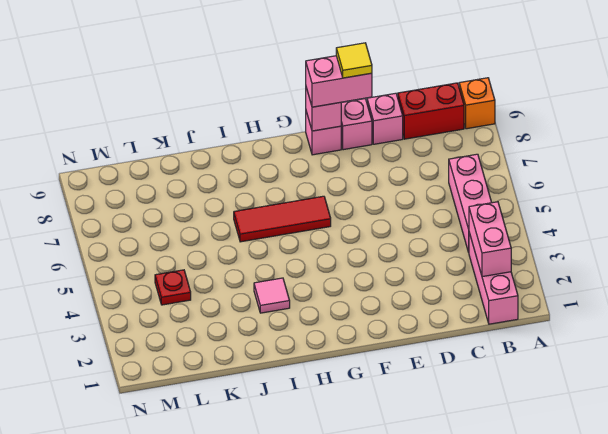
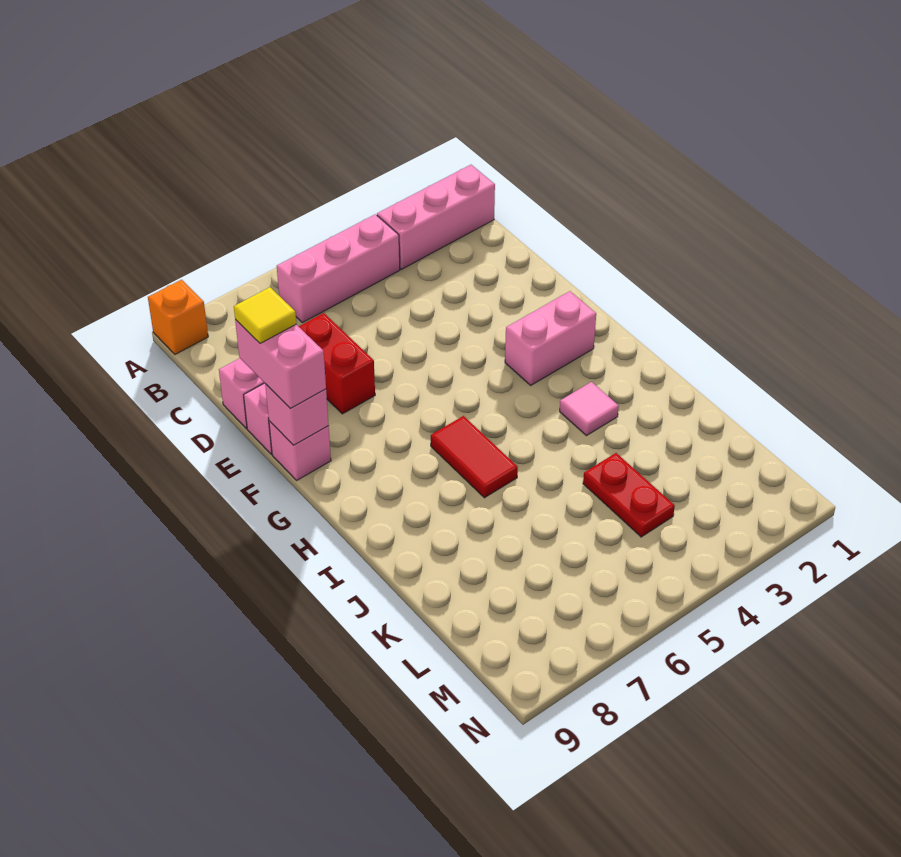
pink 1x2 brick [469,202,511,277] -> pink 1x2 brick moved to [505,291,596,385]
red 1x2 brick [398,83,464,139] -> red 1x2 brick moved to [299,313,375,414]
red 1x3 tile [234,196,331,242] -> red 1x2 tile [431,416,518,498]
red 1x1 plate [155,270,191,305] -> red 1x2 plate [583,453,675,537]

